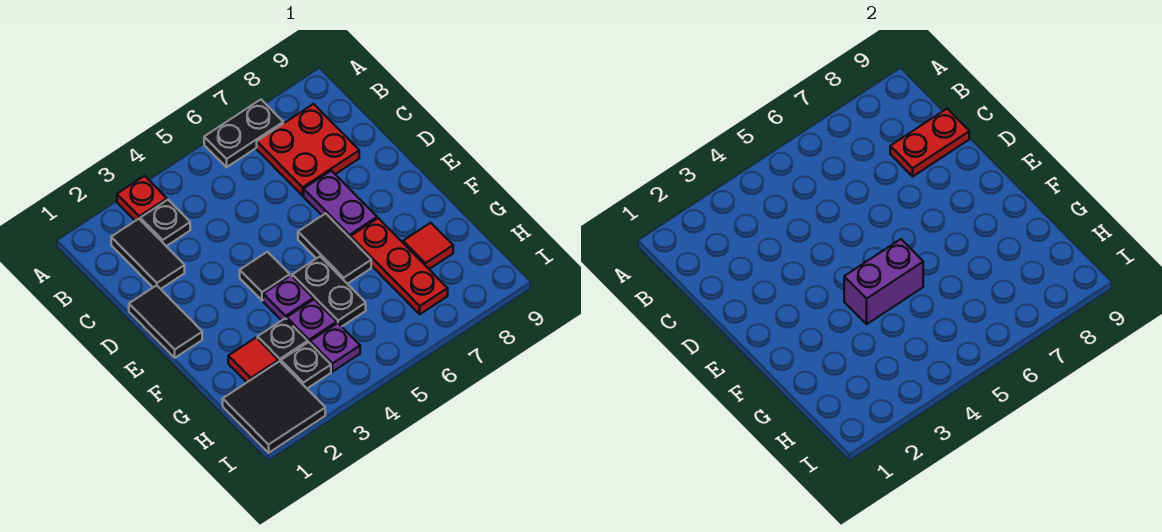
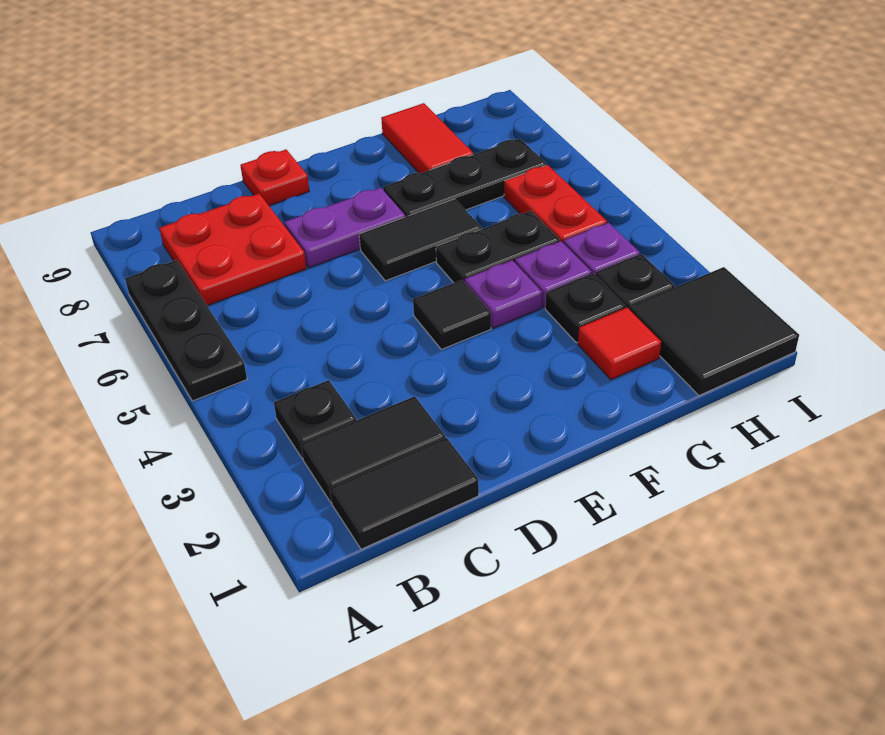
red 1x1 plate [117,176,167,221] -> red 1x1 plate moved to [240,149,309,206]
black 1x2 plate [204,100,283,167] -> black 1x3 plate [125,260,247,401]
red 1x2 plate [890,109,969,176] -> red 1x2 plate moved to [504,165,607,242]
black 1x2 tile [129,285,202,358] -> black 1x2 tile moved to [330,437,479,549]
purple 1x2 brick [844,239,923,324] -> none
red 1x3 plate [351,218,448,314] -> black 1x3 plate [383,138,547,217]
red 1x1 tile [403,223,453,269] -> red 1x2 tile [381,103,473,173]

